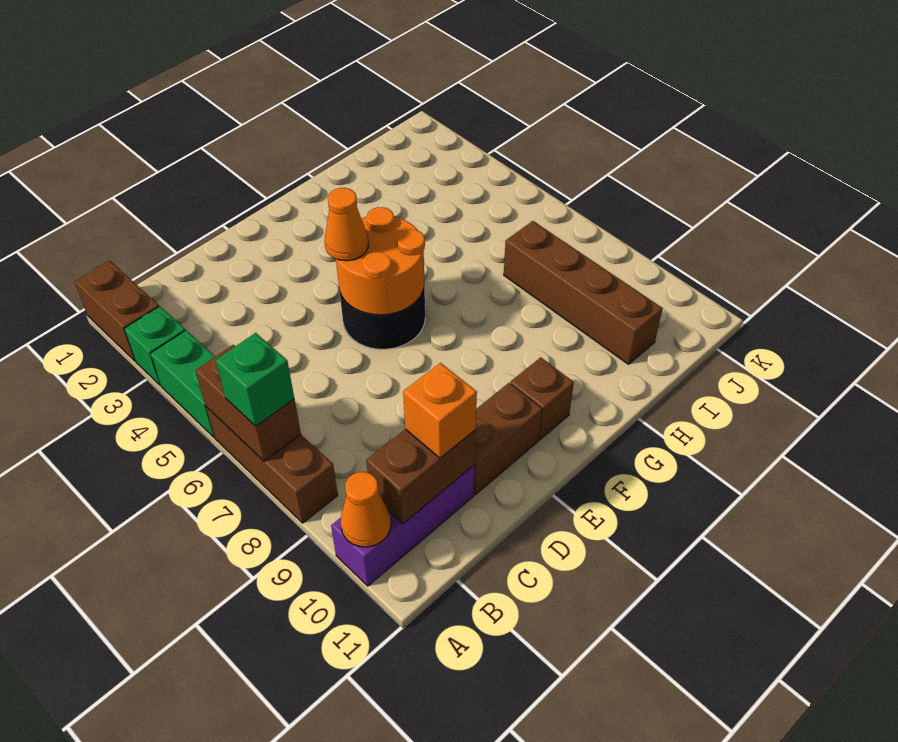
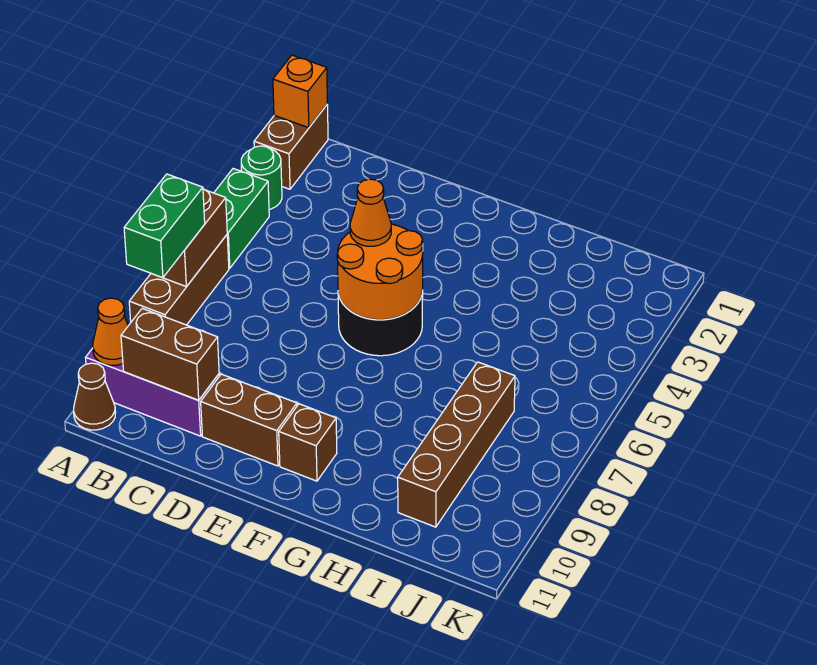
green 1x1 brick [124,306,185,386] -> green 1x1 round brick [241,146,282,209]
green 1x1 brick [216,333,294,426] -> green 1x2 brick [124,174,205,278]
none -> brown 1x1 cone [74,363,116,430]
orange 1x1 brick [403,363,477,458] -> orange 1x1 brick moved to [273,55,327,128]

